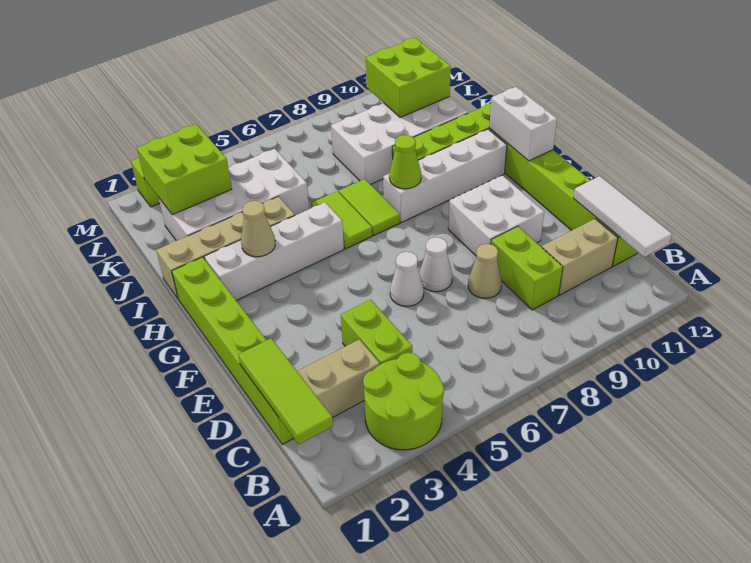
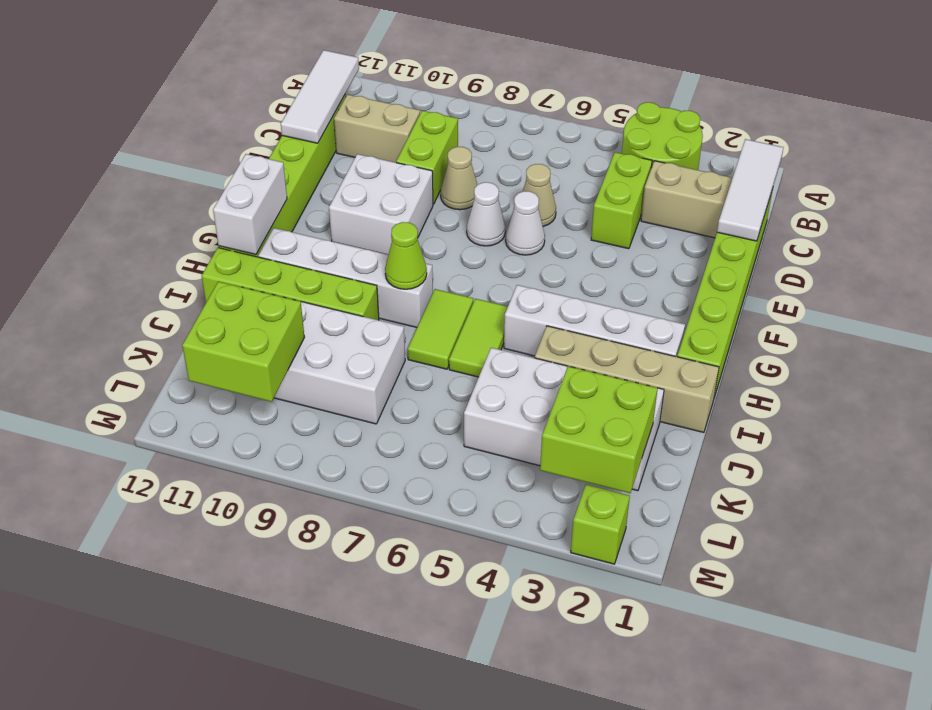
lime 1x3 tile [238,338,333,444] -> white 1x3 tile [717,139,783,241]
tan 1x1 cone [241,201,275,257] -> tan 1x1 cone moved to [522,164,556,226]

